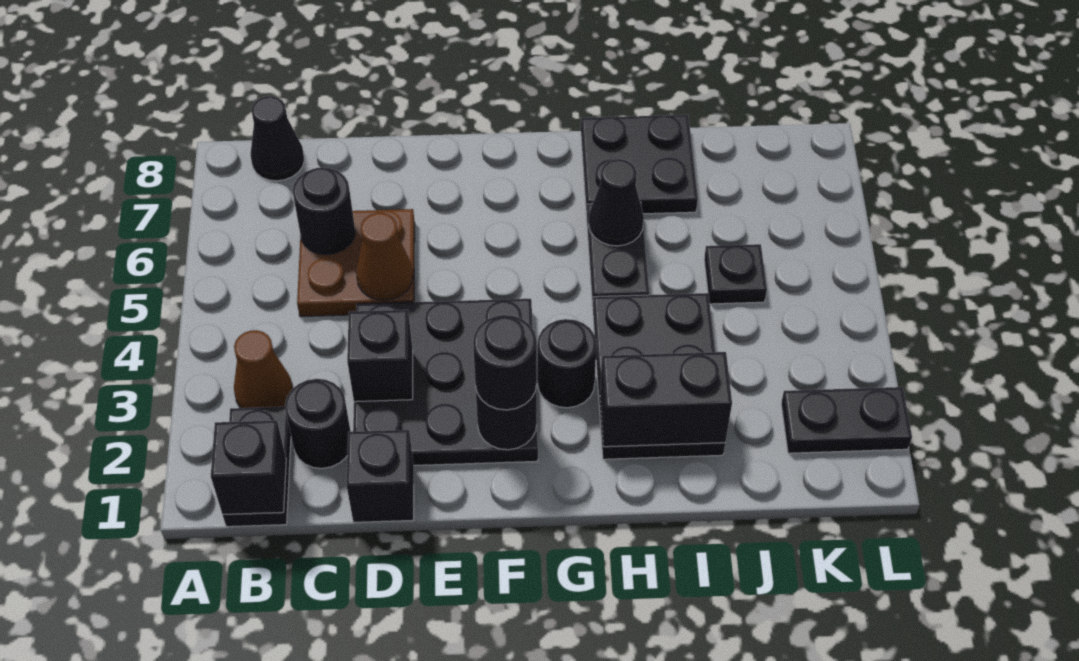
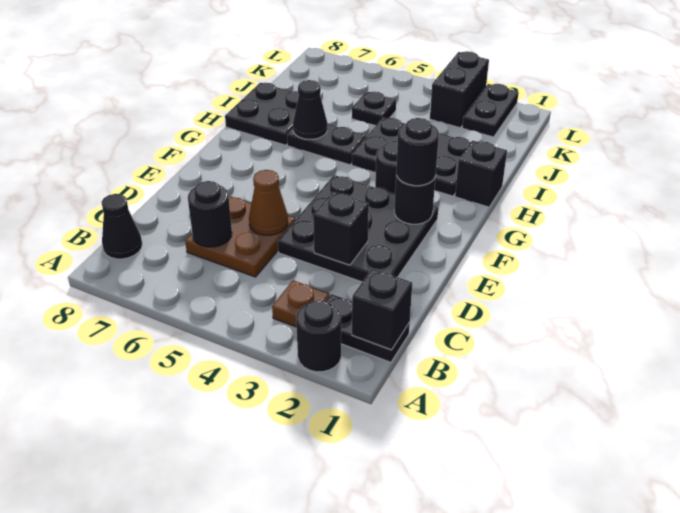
brown 1x1 cone [234,330,293,408] -> brown 1x1 plate [272,281,329,327]
black 1x1 round brick [285,379,351,468] -> black 1x1 round brick moved to [296,300,341,372]
black 1x1 brick [346,430,414,522] -> black 1x1 brick moved to [455,141,507,207]
black 1x2 brick [600,352,732,447] -> black 1x2 brick moved to [430,51,489,128]

